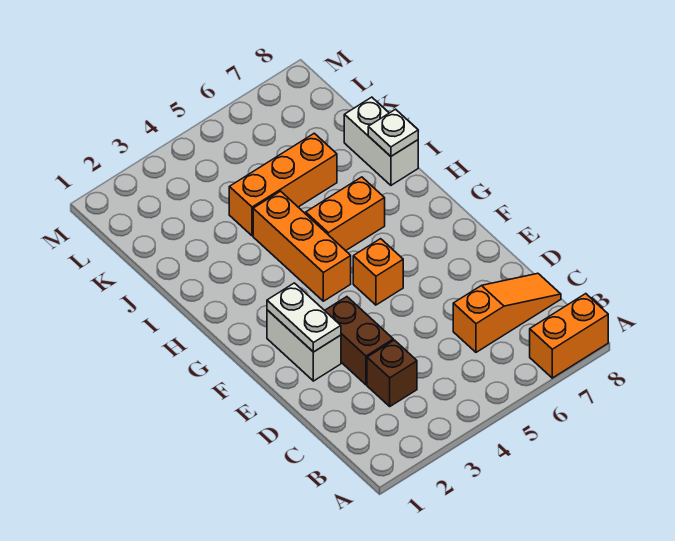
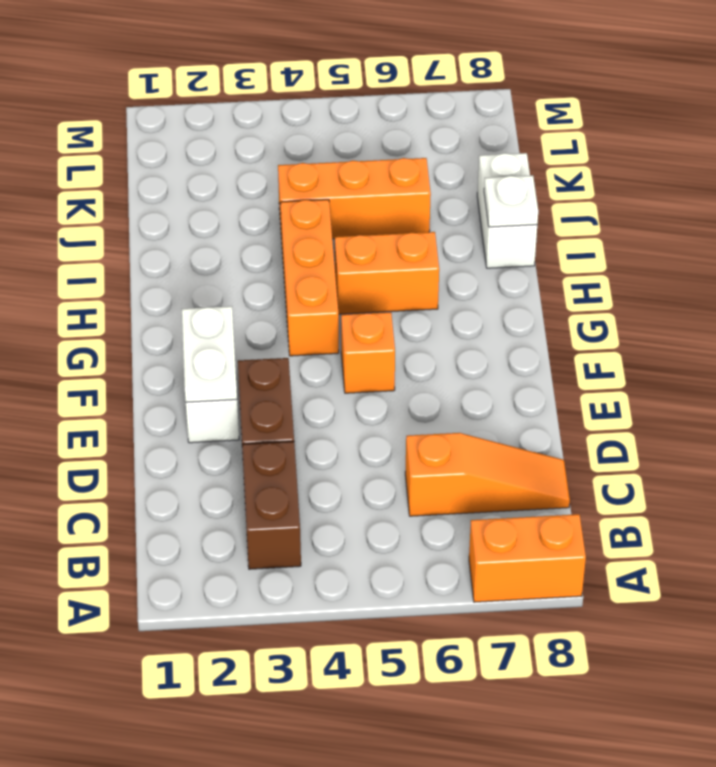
brown 1x1 brick [367,340,417,406] -> brown 1x2 brick [242,442,301,569]

